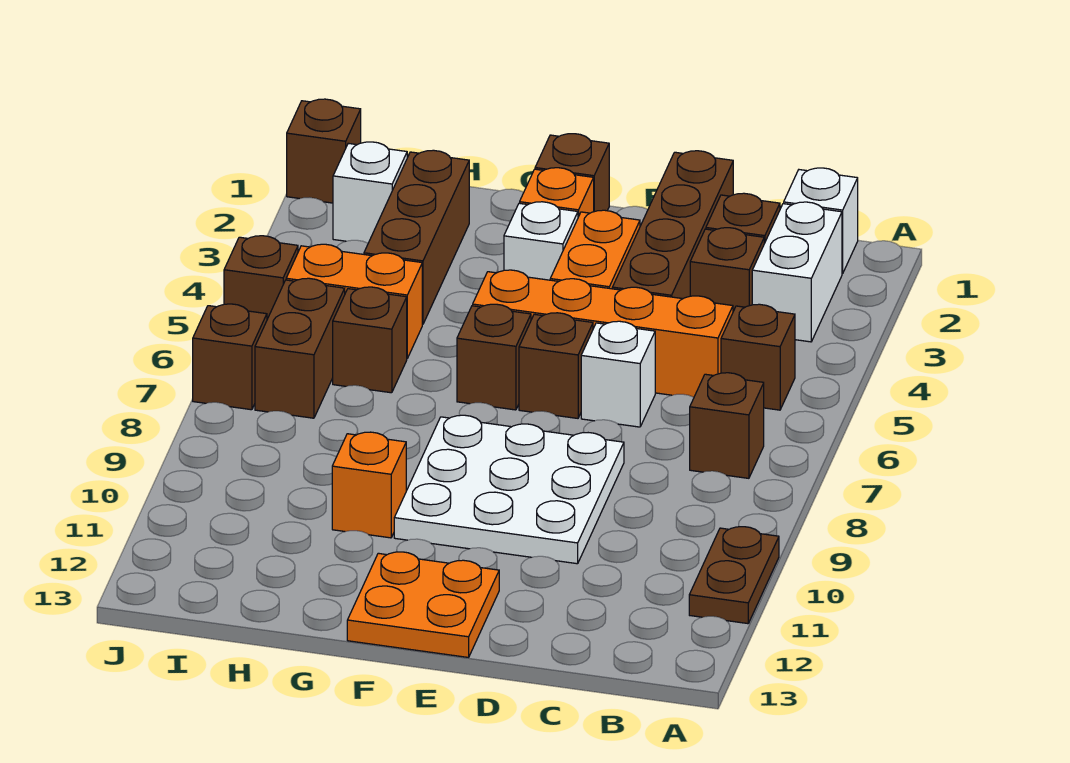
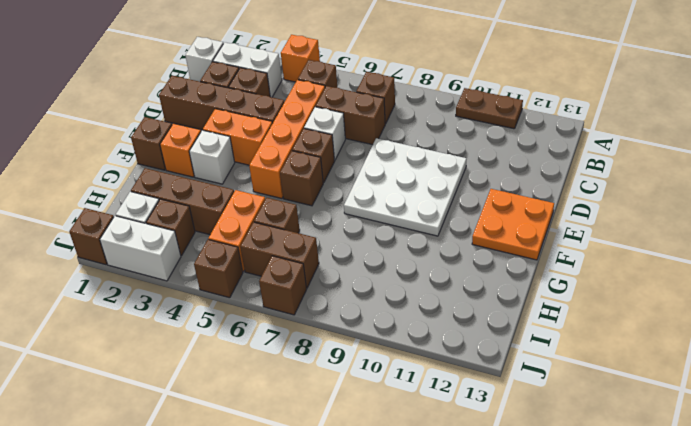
none -> brown 1x2 brick [316,86,385,145]
orange 1x1 brick [332,432,406,538] -> orange 1x1 brick moved to [281,35,320,82]
none -> brown 1x1 brick [146,199,195,256]
none -> white 1x2 brick [100,216,181,281]

